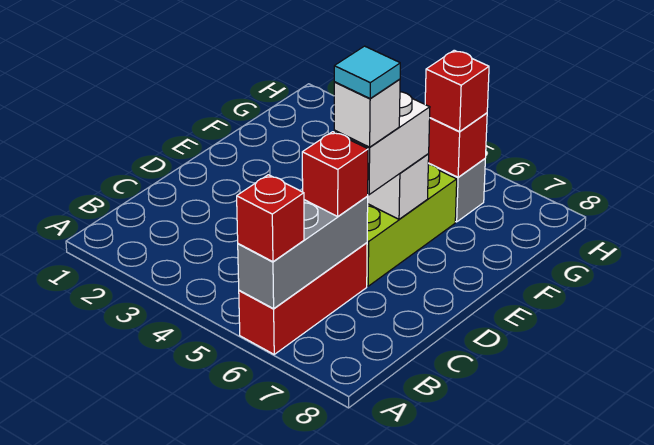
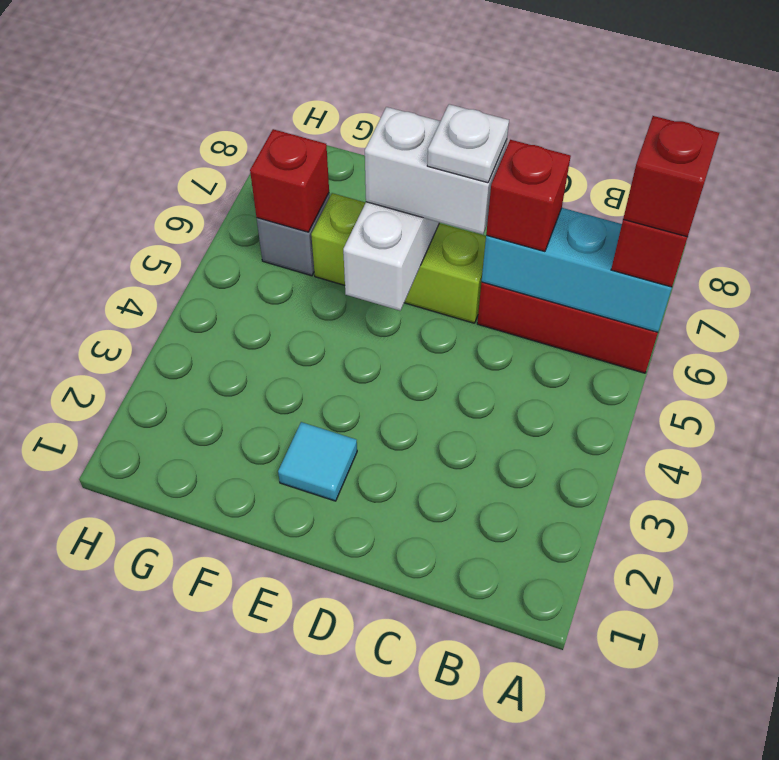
grey 1x3 brick [238,197,368,309] -> cyan 1x3 brick [482,208,672,332]
white 1x1 brick [334,79,400,147] -> white 1x1 plate [427,104,509,183]
cyan 1x1 tile [334,46,400,99] -> cyan 1x1 tile moved to [278,422,357,501]
red 1x1 brick [425,50,489,131] -> red 1x1 brick moved to [623,116,719,237]

